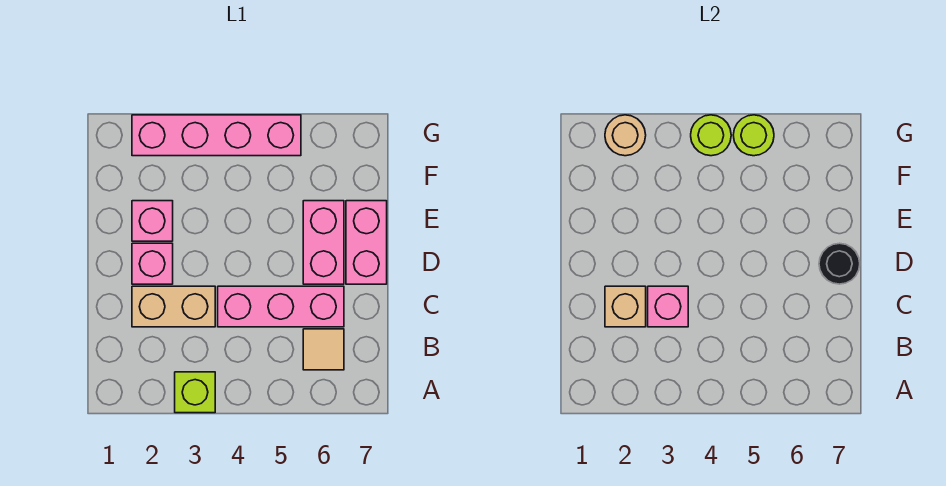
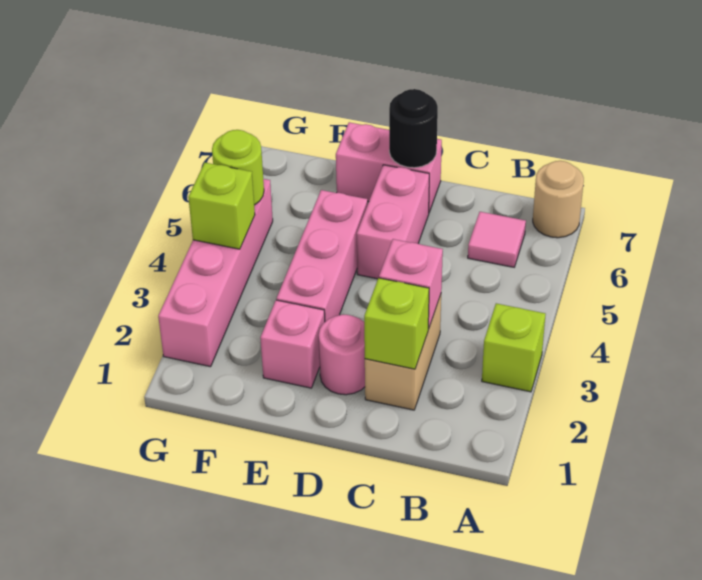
tan 1x1 tile [303,329,344,370] -> pink 1x1 tile [468,212,526,267]
tan 1x1 brick [605,286,646,327] -> lime 1x1 brick [364,278,429,369]
pink 1x3 brick [218,286,344,327] -> pink 1x3 brick moved to [277,190,368,322]
pink 1x1 brick [132,243,173,284] -> pink 1x1 round brick [319,315,365,395]
pink 1x2 brick [303,201,344,284] -> pink 1x2 brick turned to [357,165,429,279]
tan 1x1 round brick [605,115,646,156] -> tan 1x1 round brick moved to [533,161,584,238]
lime 1x1 round brick [691,115,731,156] -> lime 1x1 brick [188,163,255,249]

